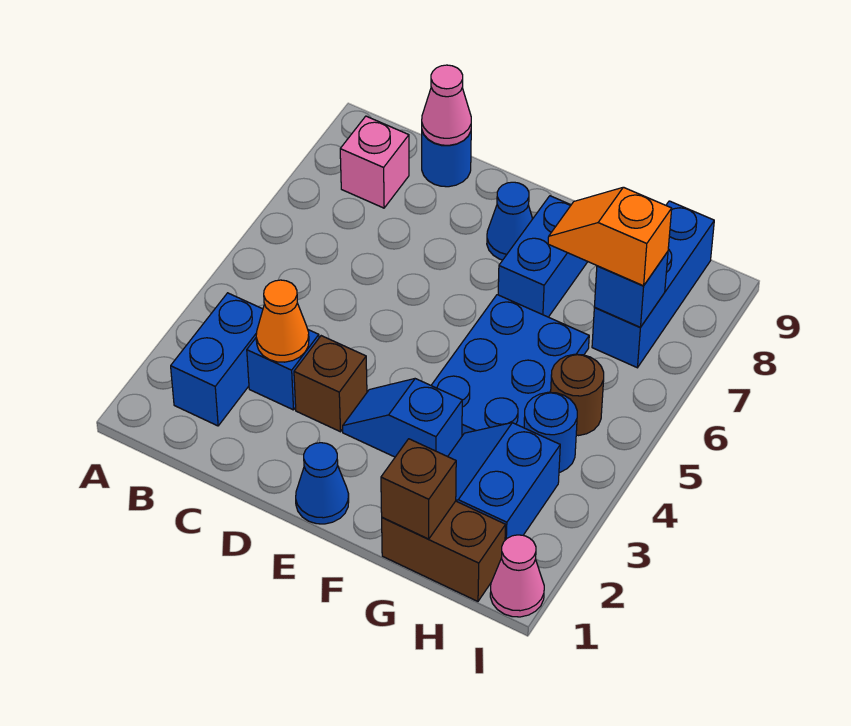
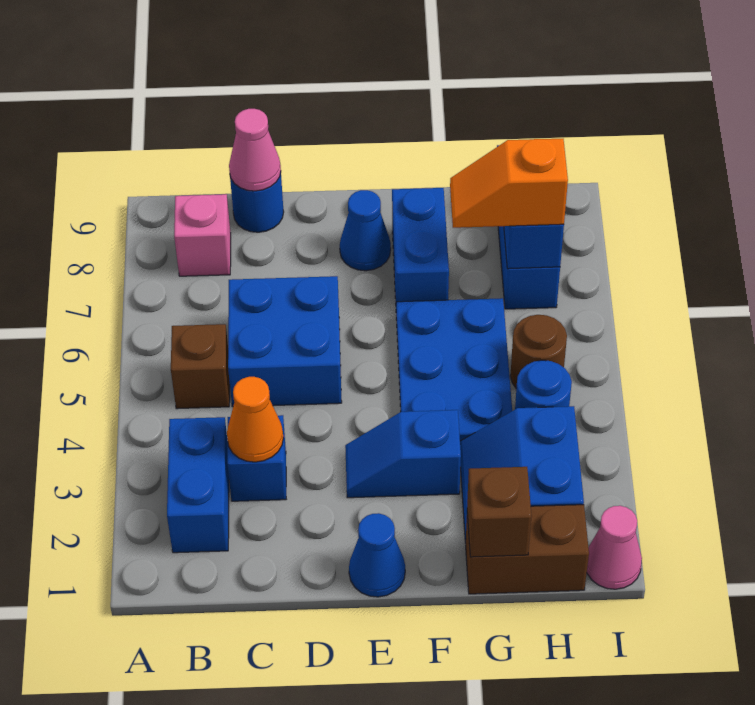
none -> blue 2x2 brick [228,276,342,407]
brown 1x1 brick [294,336,367,432] -> brown 1x1 brick moved to [171,324,230,409]

